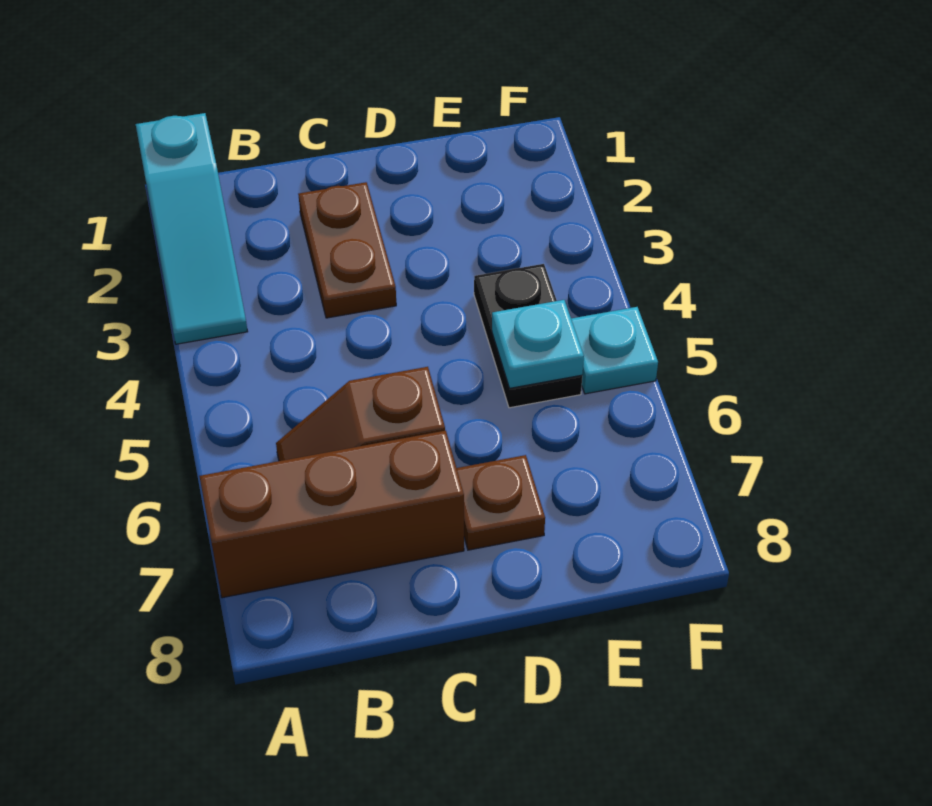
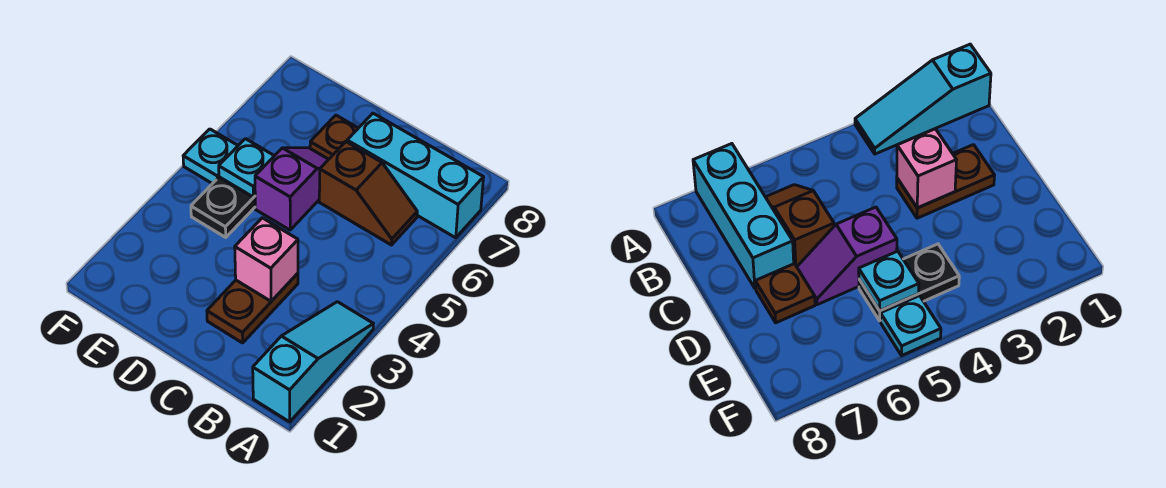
brown 1x3 brick [199,431,464,598] -> cyan 1x3 brick [347,113,484,238]
none -> pink 1x1 brick [235,218,298,301]
none -> purple 1x2 slope [255,148,329,230]

